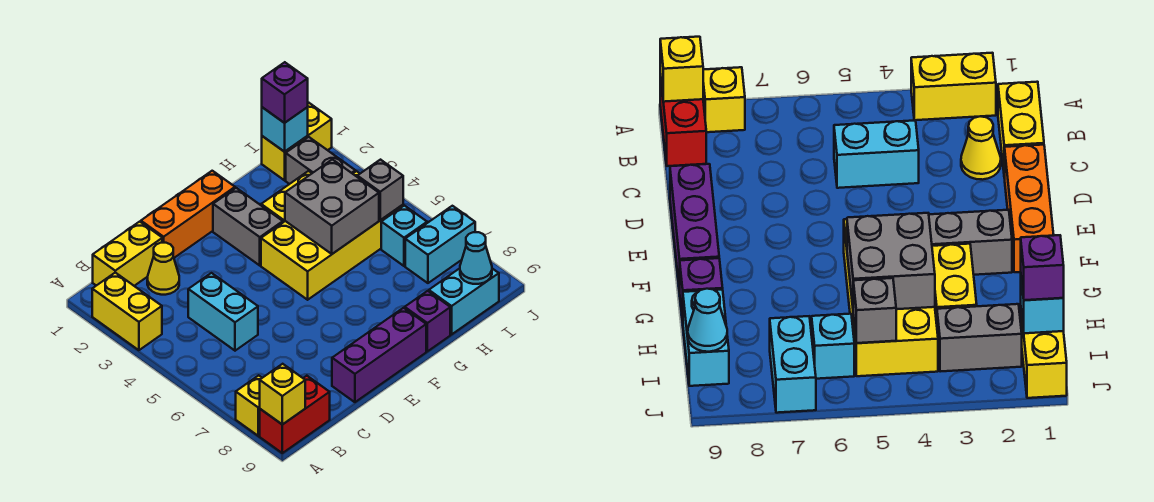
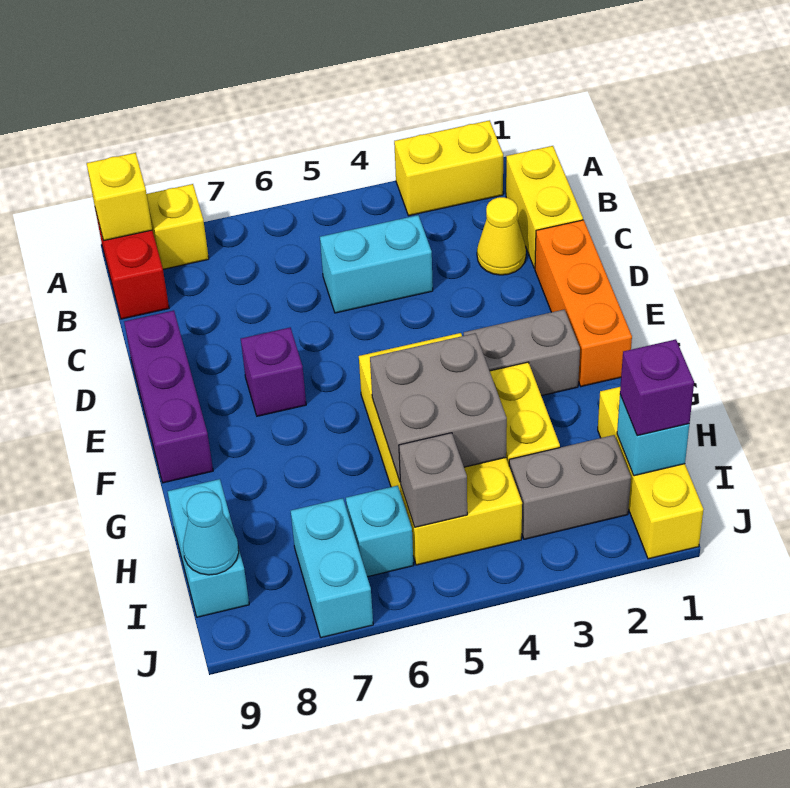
purple 1x1 brick [405,291,450,351] -> purple 1x1 brick moved to [241,328,306,416]
yellow 1x2 brick [262,103,332,180] -> yellow 1x3 brick [598,387,704,559]

